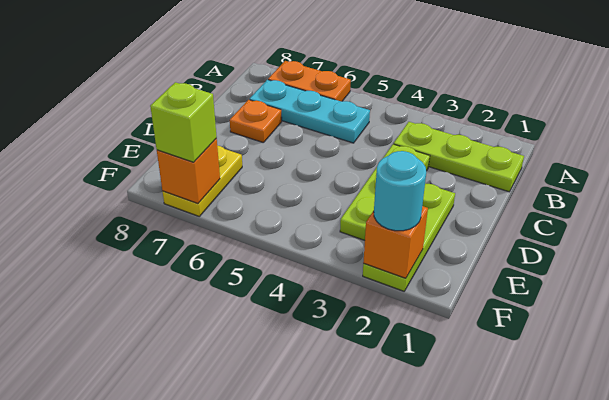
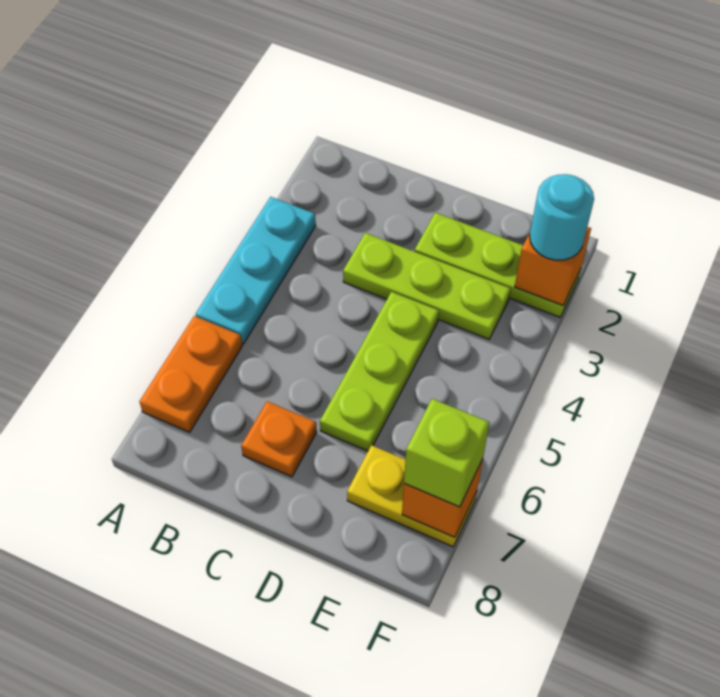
lime 1x3 plate [394,122,524,192] -> lime 1x3 plate moved to [320,292,439,451]
cyan 1x3 plate [249,80,370,143] -> cyan 1x3 plate moved to [196,197,316,344]

